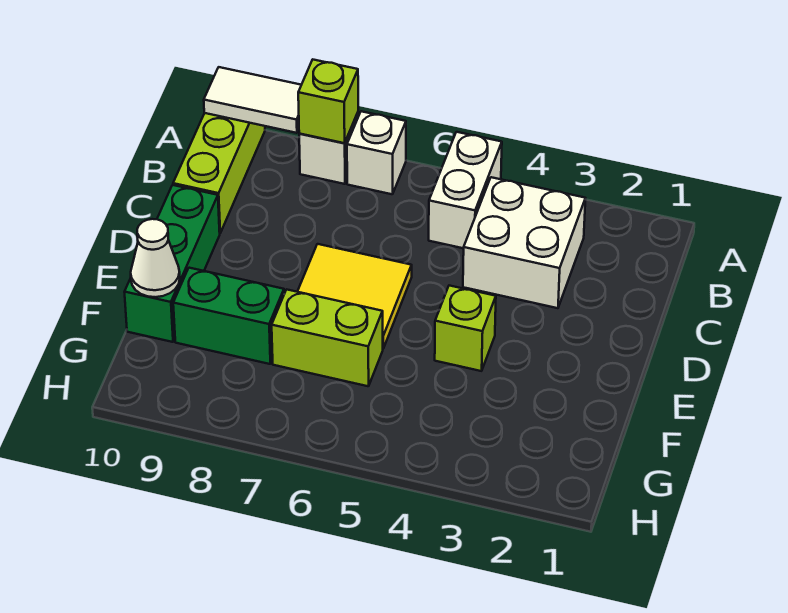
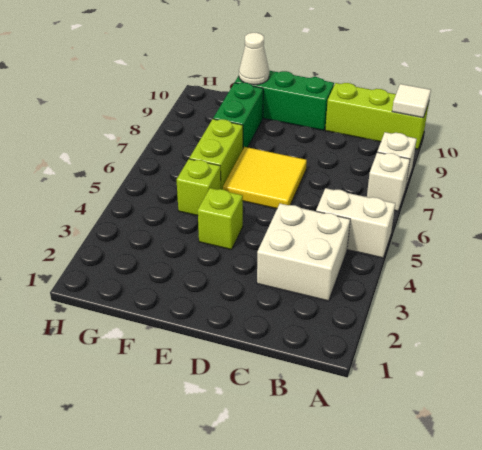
lime 1x1 brick [298,60,358,143] -> lime 1x1 brick moved to [177,159,221,216]
white 1x2 tile [204,67,301,133] -> white 1x1 tile [392,84,431,118]

